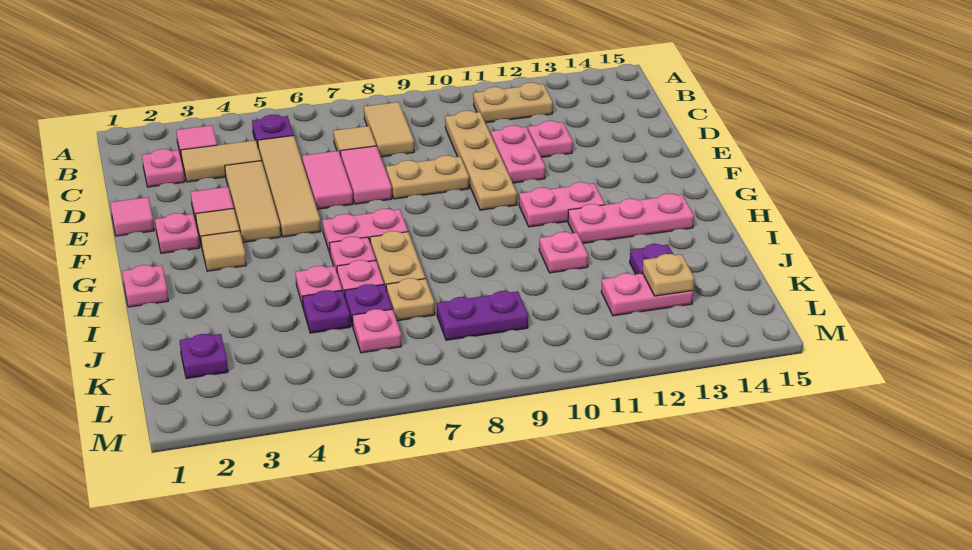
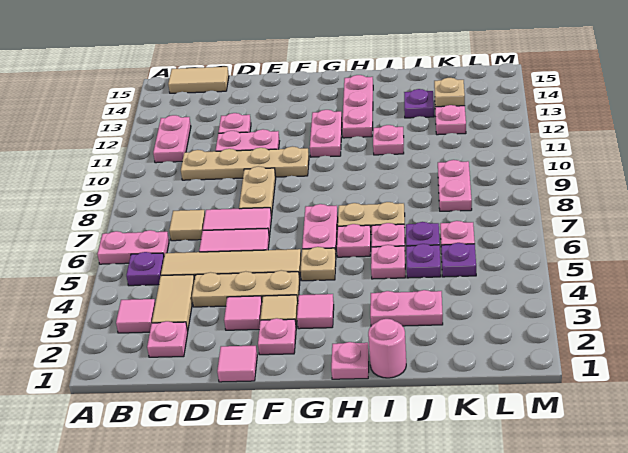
none -> pink 1x2 plate [97,230,169,264]
tan 1x2 tile [364,102,414,157] -> tan 1x2 tile moved to [168,67,229,93]
tan 1x2 plate [473,83,553,123] -> pink 1x2 plate [153,115,191,163]
tan 1x3 tile [225,161,281,242] -> tan 1x3 plate [192,270,300,307]
tan 1x1 tile [201,231,246,271] -> pink 1x1 tile [297,294,334,329]
none -> pink 1x1 round brick [368,319,406,378]
none -> pink 1x2 plate [370,290,443,326]
tan 1x1 plate [386,278,435,321] -> tan 1x1 plate moved to [301,247,336,281]
purple 1x1 plate [180,334,228,379] -> purple 1x1 plate moved to [441,243,476,277]
purple 1x2 plate [437,291,528,340] -> pink 1x2 plate [438,160,472,211]

